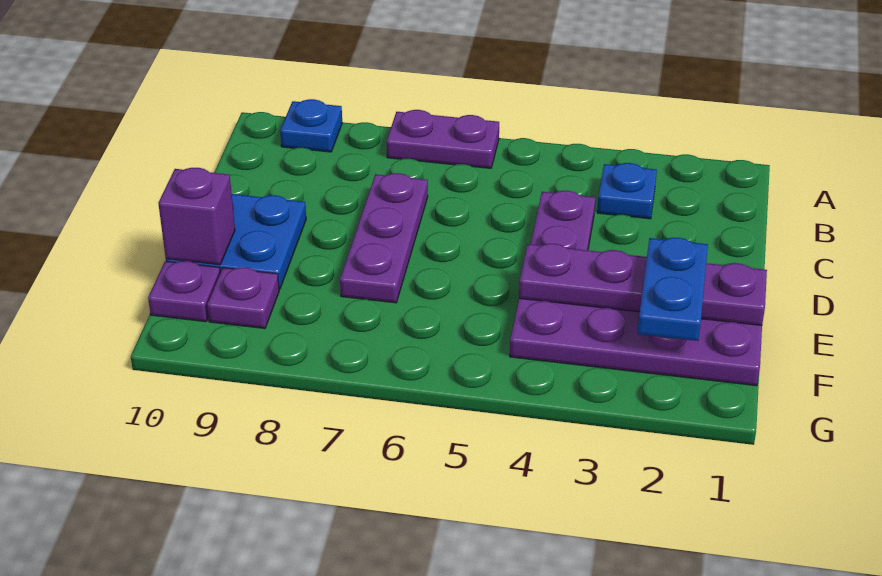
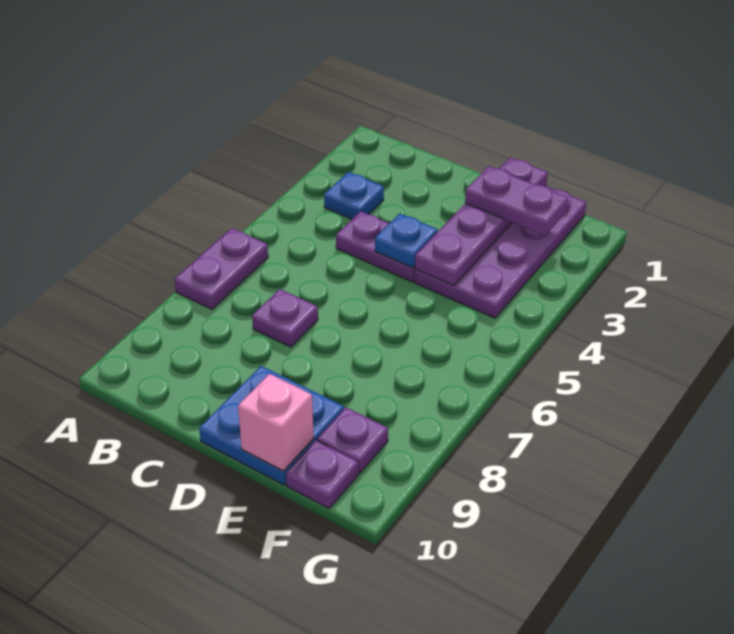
blue 1x1 plate [280,99,342,152] -> blue 1x1 plate moved to [375,213,438,268]
purple 1x3 plate [340,173,428,303] -> purple 1x1 plate [252,289,318,347]
blue 1x2 plate [637,238,708,341] -> purple 1x2 plate [465,166,568,236]
purple 1x1 brick [158,168,235,265] -> pink 1x1 brick [238,374,314,471]

